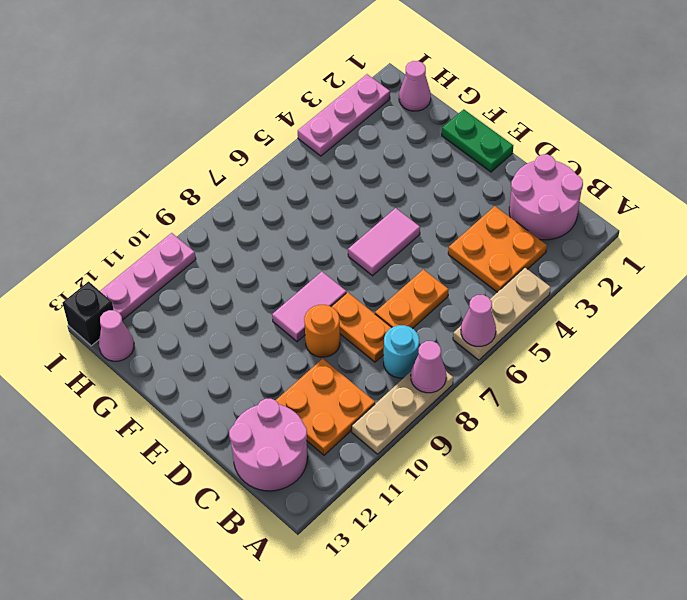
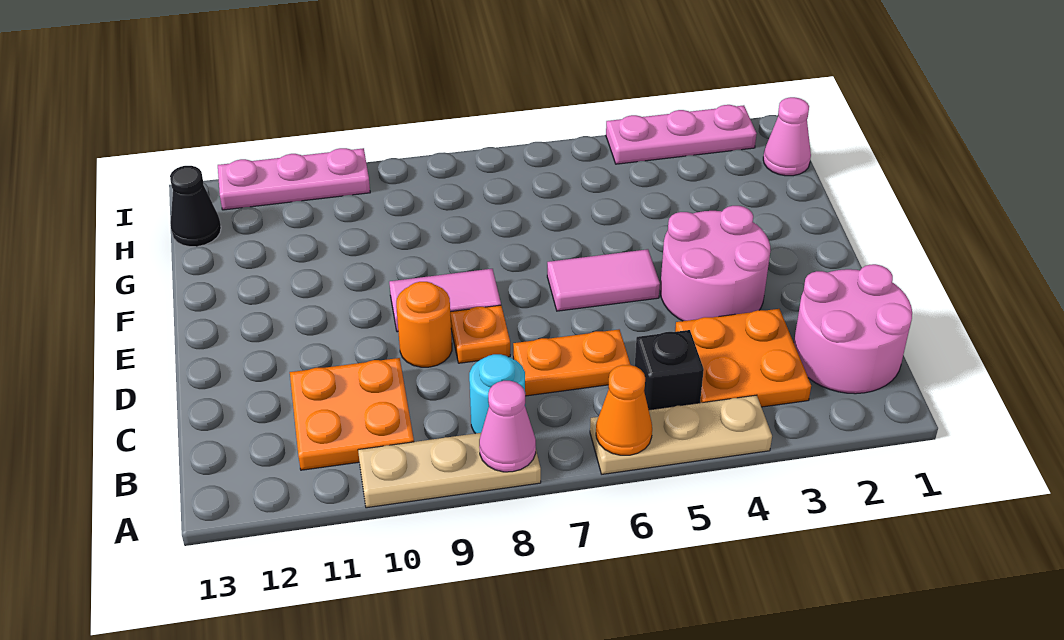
pink 1x1 cone [461,295,496,346] -> orange 1x1 cone [596,365,652,455]
pink 2x2 round brick [229,399,308,491] -> pink 2x2 round brick moved to [660,206,771,321]
orange 1x2 plate [331,292,392,362] -> orange 1x1 plate [450,305,510,363]
green 1x2 plate [442,109,513,172] -> none
pink 1x1 cone [99,310,134,361] -> black 1x1 cone [170,166,221,247]
black 1x1 brick [62,282,114,346] -> black 1x1 brick moved to [635,330,704,410]

